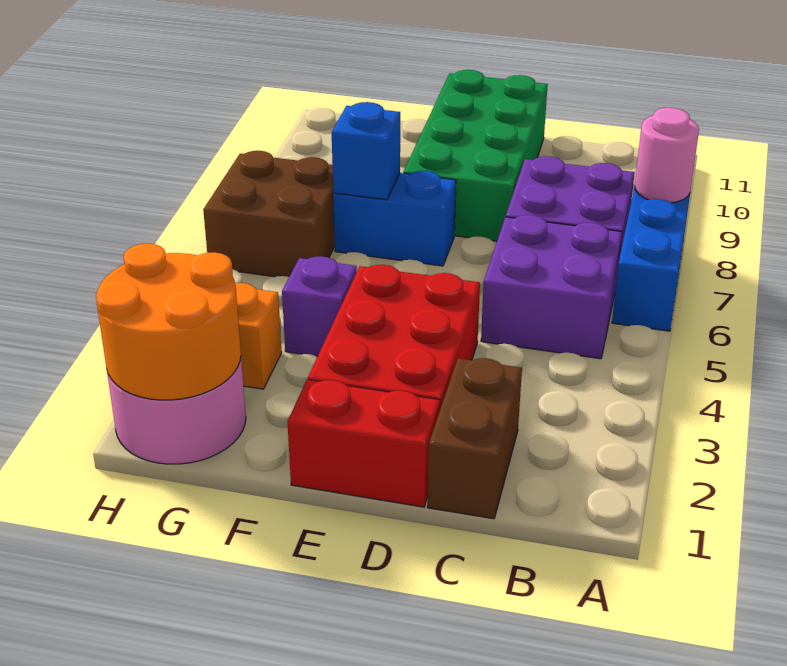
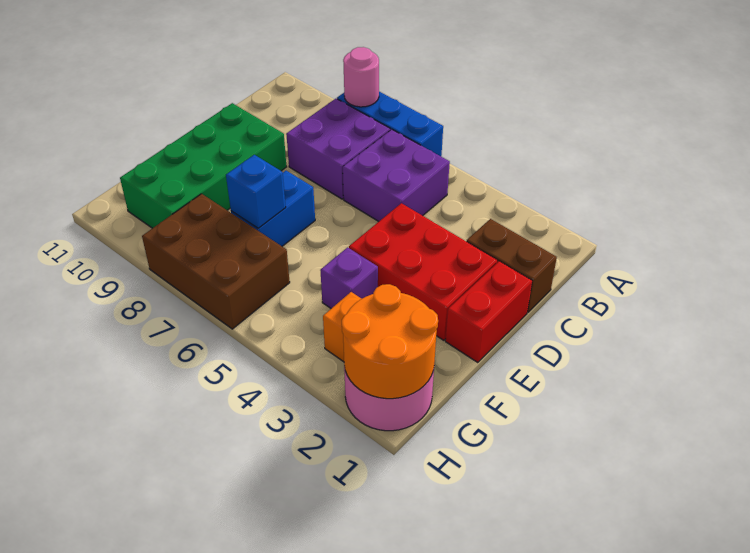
green 2x4 brick [403,70,548,241] -> green 2x4 brick turned to [120,103,287,228]
brown 2x2 brick [203,151,335,277] -> brown 2x3 brick [142,194,290,329]

